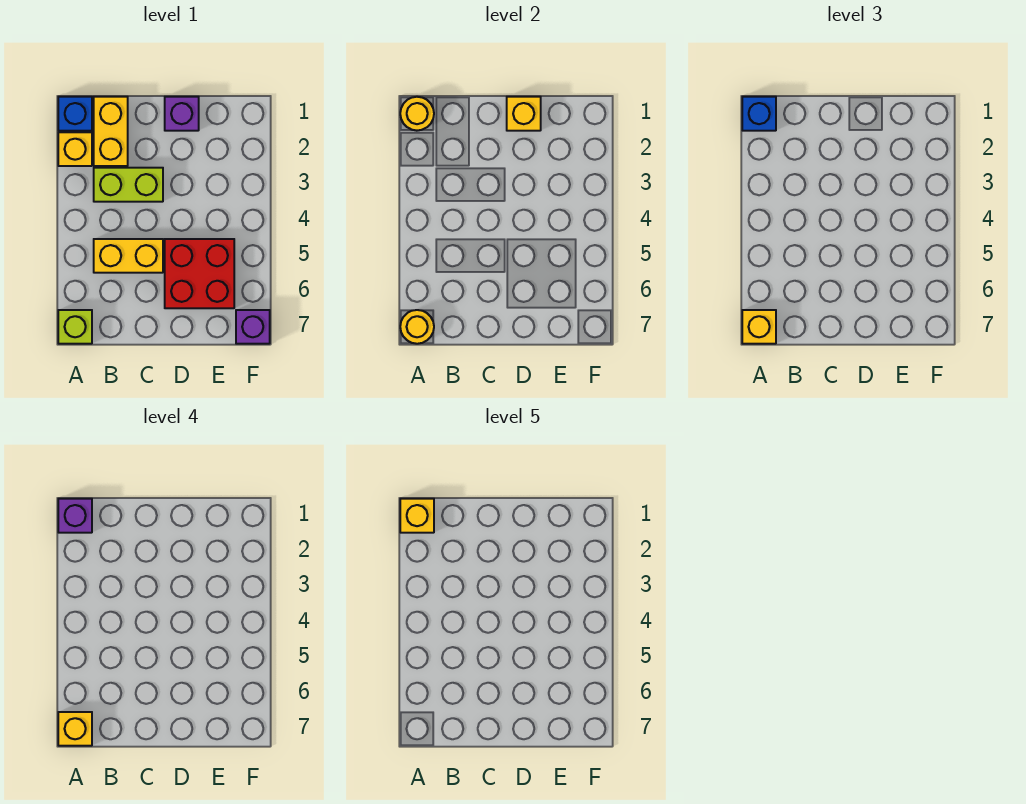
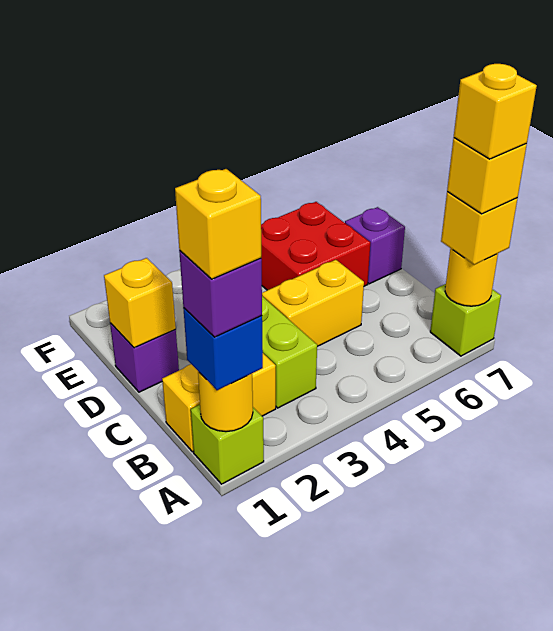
blue 1x1 brick [58,97,92,131] -> lime 1x1 brick [191,405,264,484]
yellow 1x1 brick [58,132,92,166] -> yellow 1x1 brick moved to [454,64,537,159]
yellow 1x2 brick [94,239,163,273] -> yellow 1x2 brick turned to [262,260,364,346]
purple 1x1 brick [236,310,270,344] -> purple 1x1 brick moved to [345,207,405,284]

